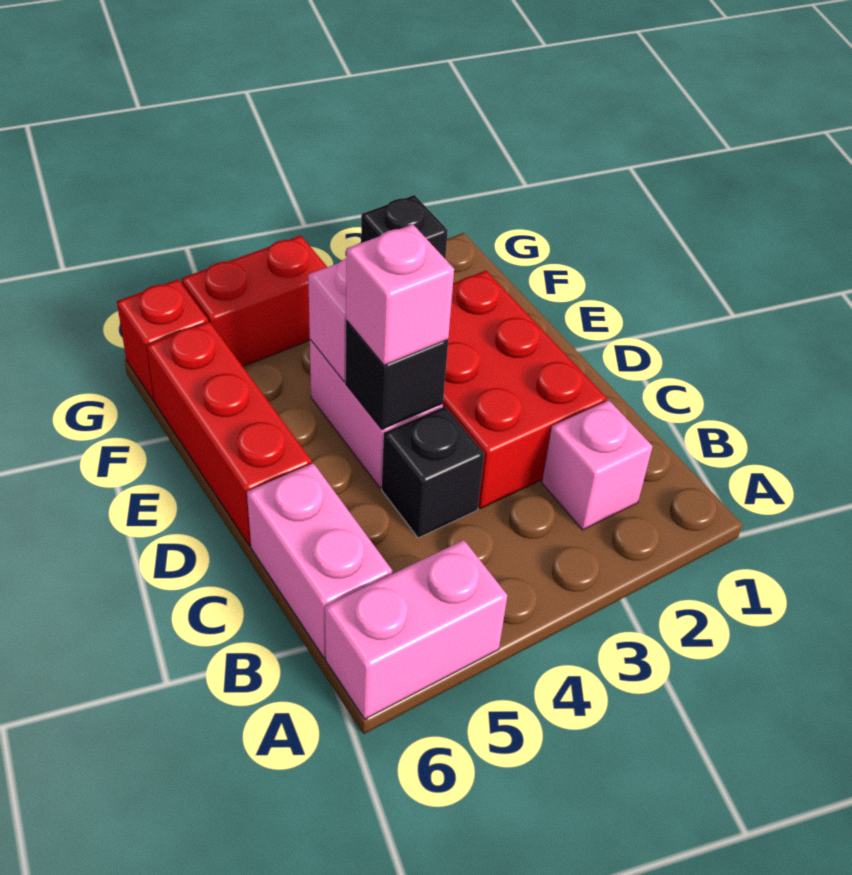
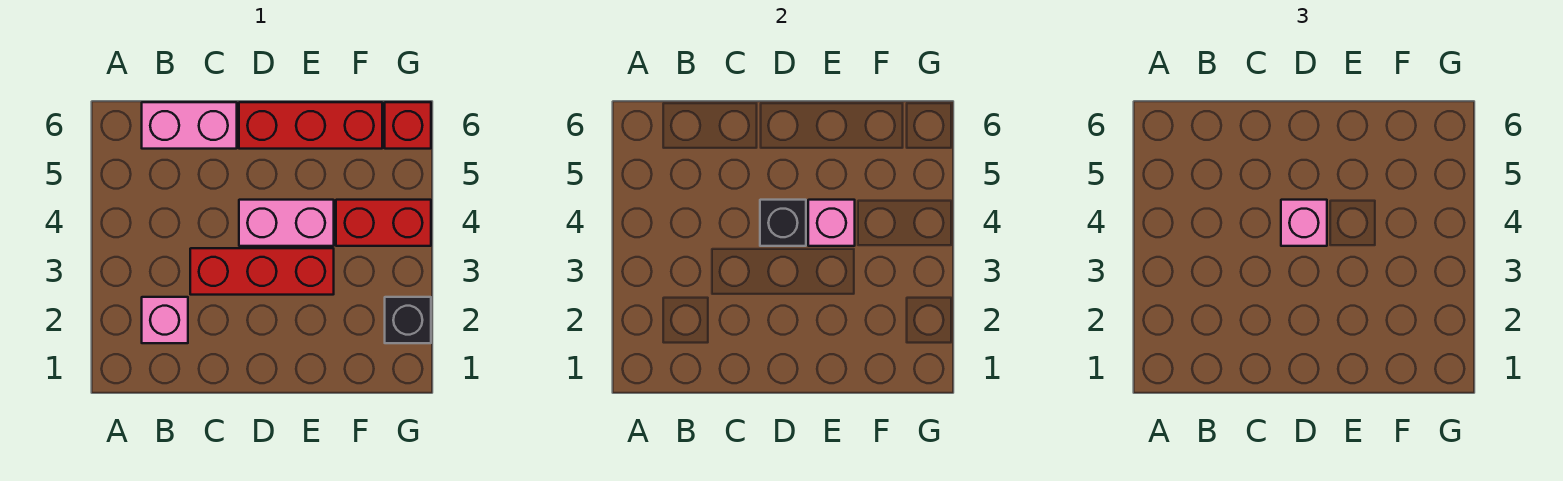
pink 1x2 brick [325,540,507,719] -> none
red 2x3 brick [443,271,607,509] -> red 1x3 brick [190,248,334,295]
black 1x1 brick [382,407,484,538] -> none
red 1x2 brick [182,236,327,366] -> red 1x2 brick turned to [336,200,431,246]

